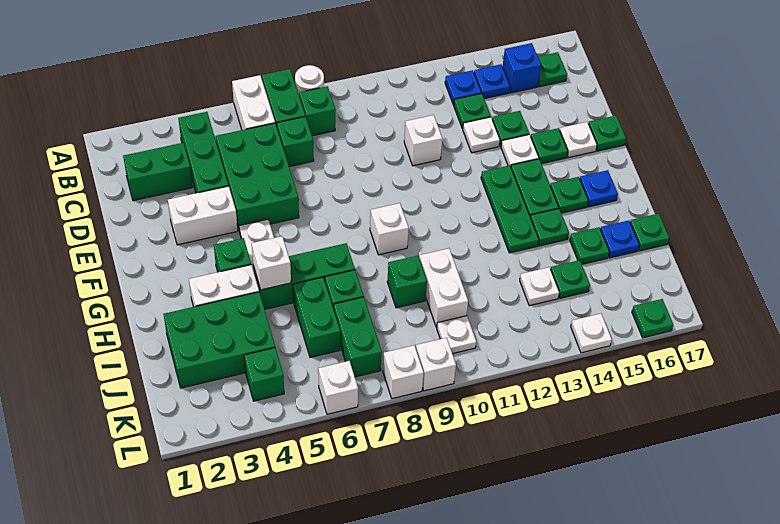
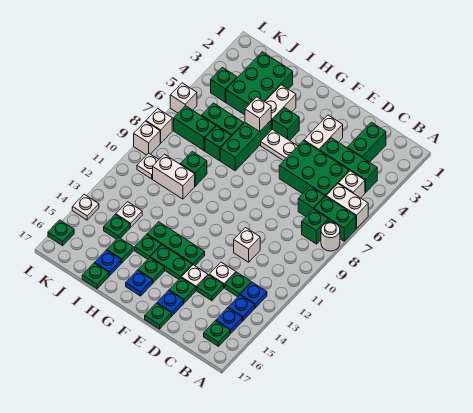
blue 1x1 brick [503,43,541,93] -> blue 1x1 plate [216,308,242,333]
white 1x1 plate [560,122,597,158] -> blue 1x1 plate [157,290,183,316]
white 1x1 brick [370,203,409,255] -> white 1x1 brick moved to [338,171,365,198]

